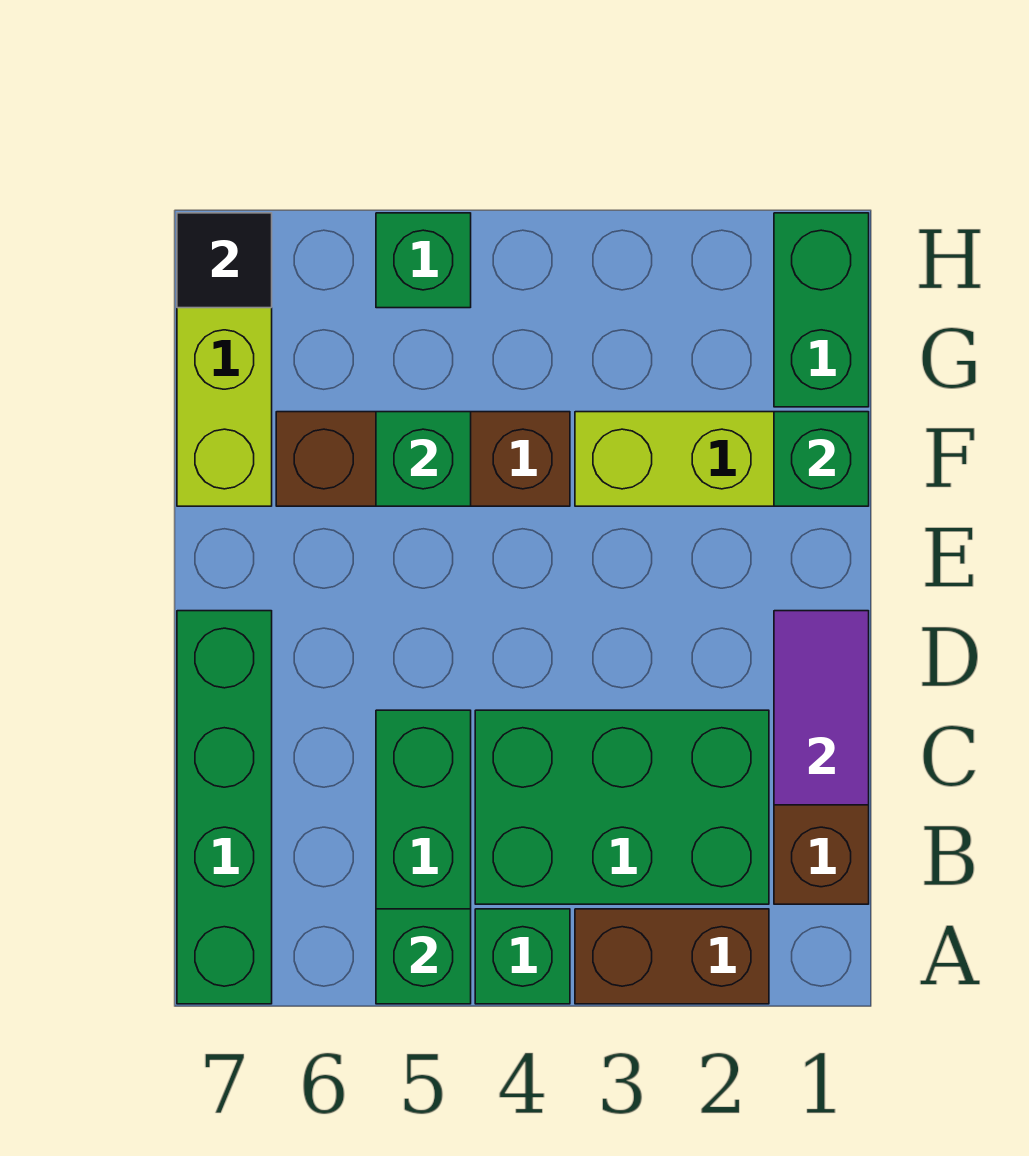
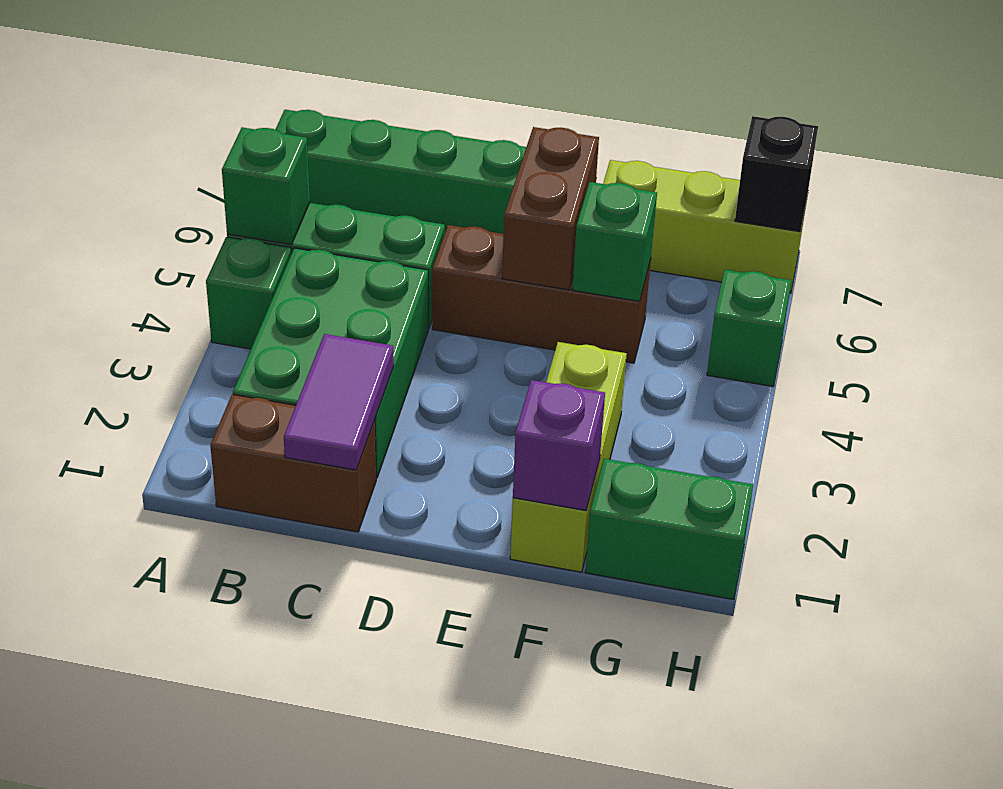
brown 1x2 brick [575,909,769,1004] -> brown 1x2 brick moved to [502,127,599,290]
purple 1x2 tile [774,611,869,805] -> purple 1x2 tile turned to [284,334,394,470]
green 1x1 brick [774,412,869,506] -> purple 1x1 brick [513,380,605,510]
brown 1x3 brick [276,412,570,506] -> brown 1x3 brick turned to [432,225,651,363]
black 1x1 tile [177,213,272,308] -> black 1x1 brick [735,116,818,232]

